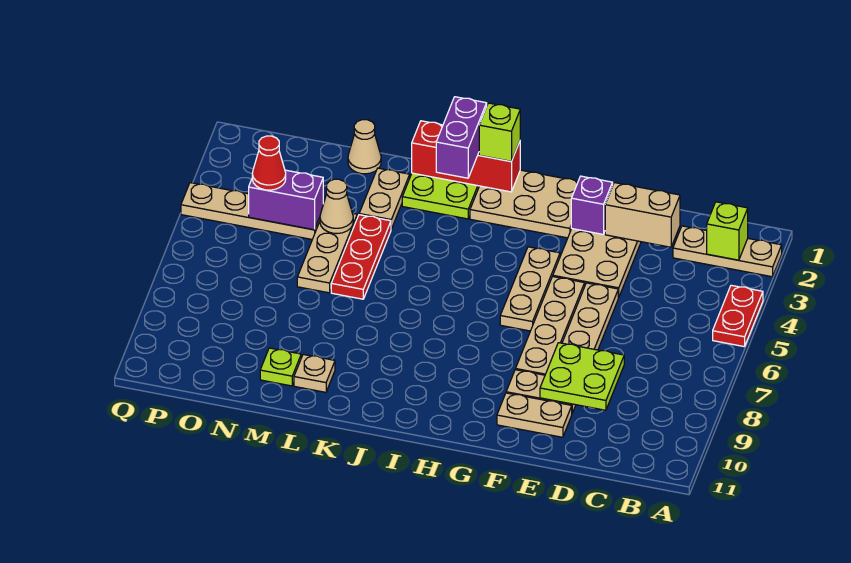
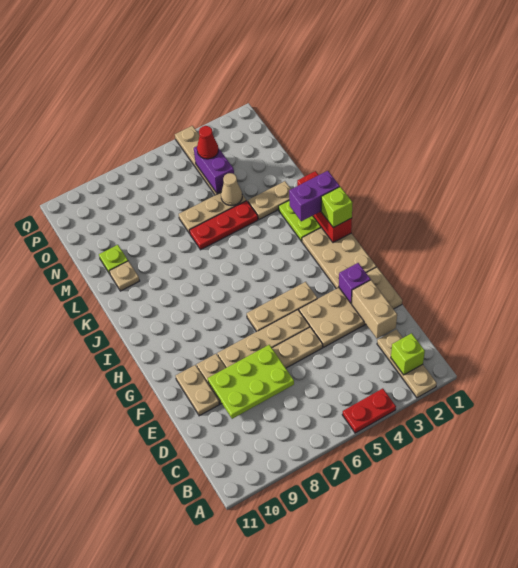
lime 2x2 plate [540,343,624,410] -> lime 2x3 plate [208,345,294,419]
tan 1x1 cone [348,120,381,174] -> none

